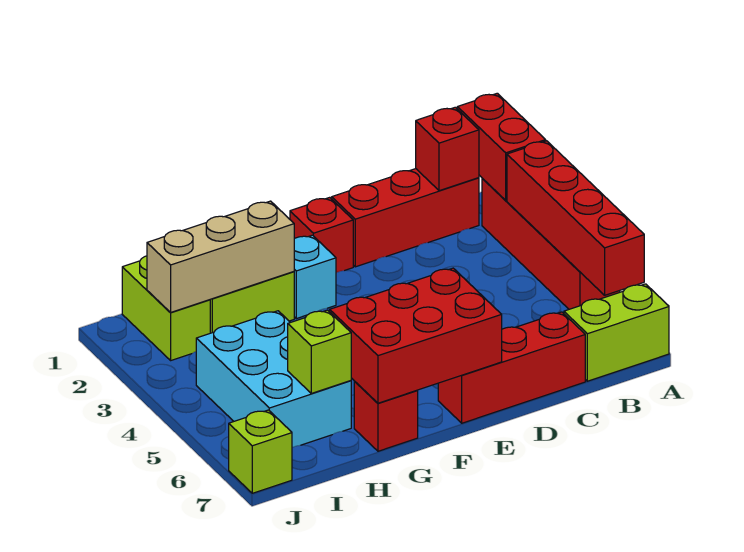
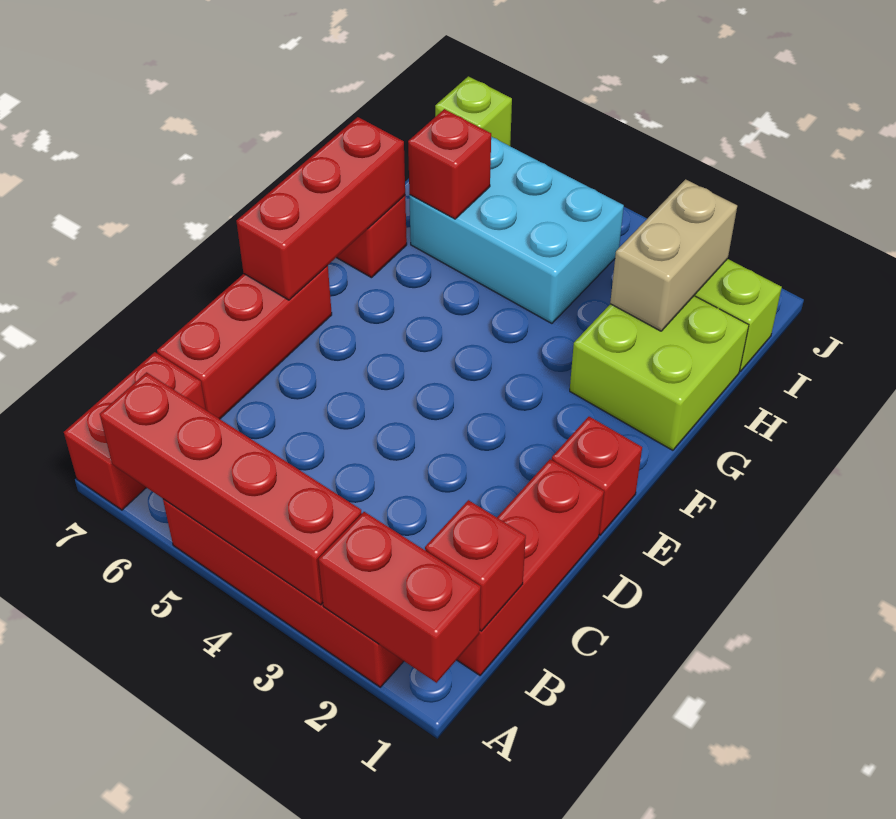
lime 1x2 brick [564,284,669,381] -> red 1x2 brick [64,352,206,510]
red 2x3 brick [330,268,502,403] -> red 1x3 brick [236,117,405,300]
cyan 1x1 brick [294,235,336,319] -> none
tan 1x3 brick [147,201,294,313] -> tan 1x2 brick [610,179,737,331]
lime 1x1 brick [288,310,351,393] -> red 1x1 brick [408,109,491,219]

